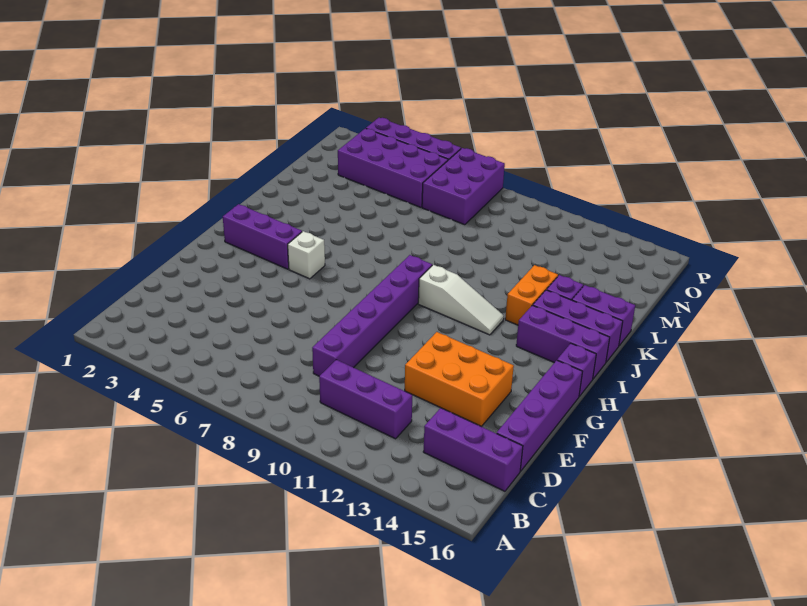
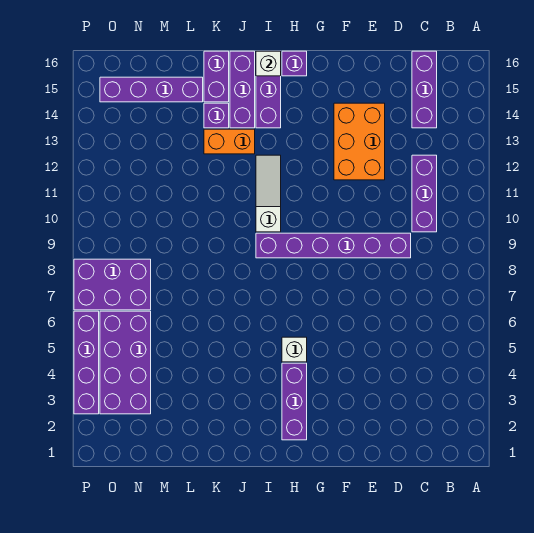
purple 1x4 brick [497,360,582,471] -> purple 1x4 brick moved to [100,77,203,102]
none -> white 1x1 brick [256,51,281,76]

